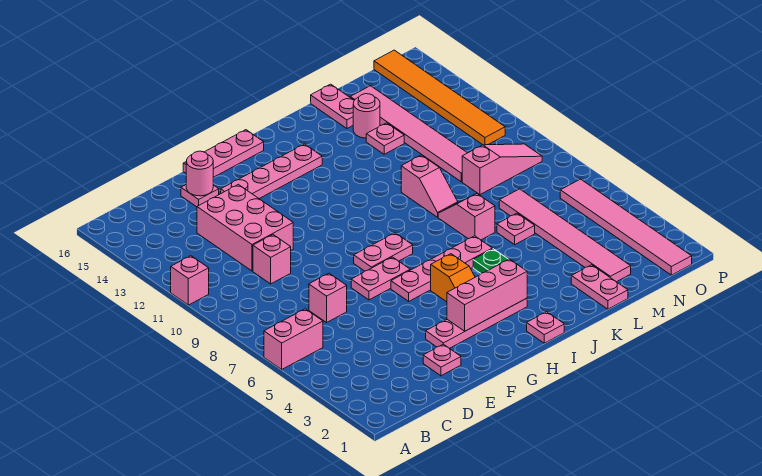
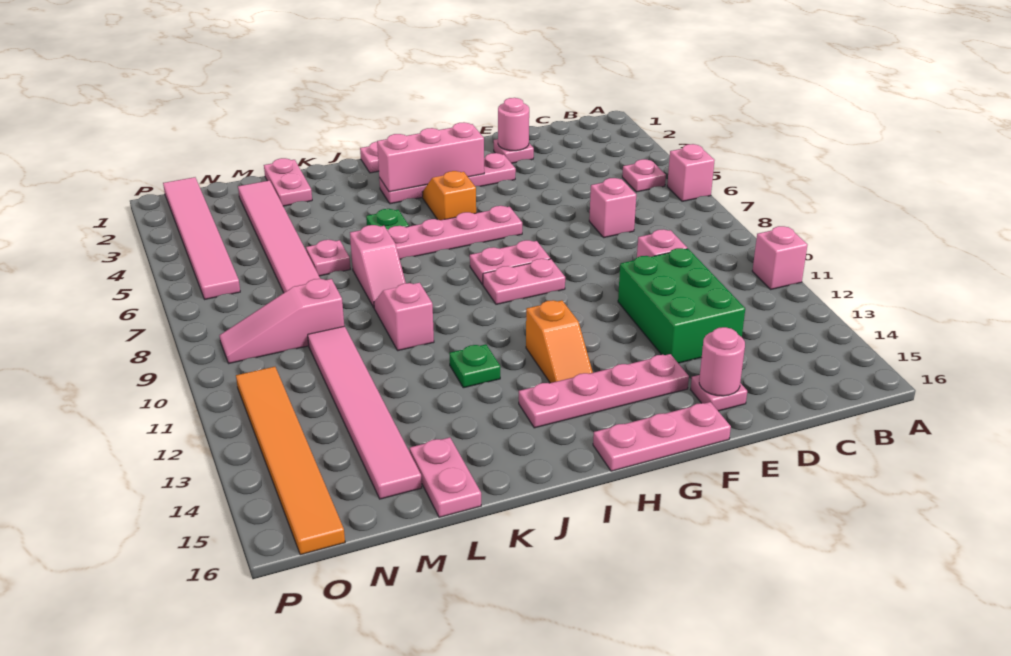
pink 1x2 brick [264,309,323,369] -> pink 1x1 brick [667,144,715,201]
pink 2x3 brick [197,184,293,271] -> green 2x3 brick [618,248,745,363]
pink 1x2 plate [351,257,410,300] -> pink 1x2 plate moved to [483,259,565,304]
none -> orange 1x2 slope [526,300,593,383]
none -> green 1x1 plate [449,344,500,388]
pink 1x1 plate [366,123,404,154] -> pink 1x1 plate moved to [622,159,666,192]
pink 1x1 round brick [353,94,380,138] -> pink 1x1 round brick moved to [498,98,529,151]

